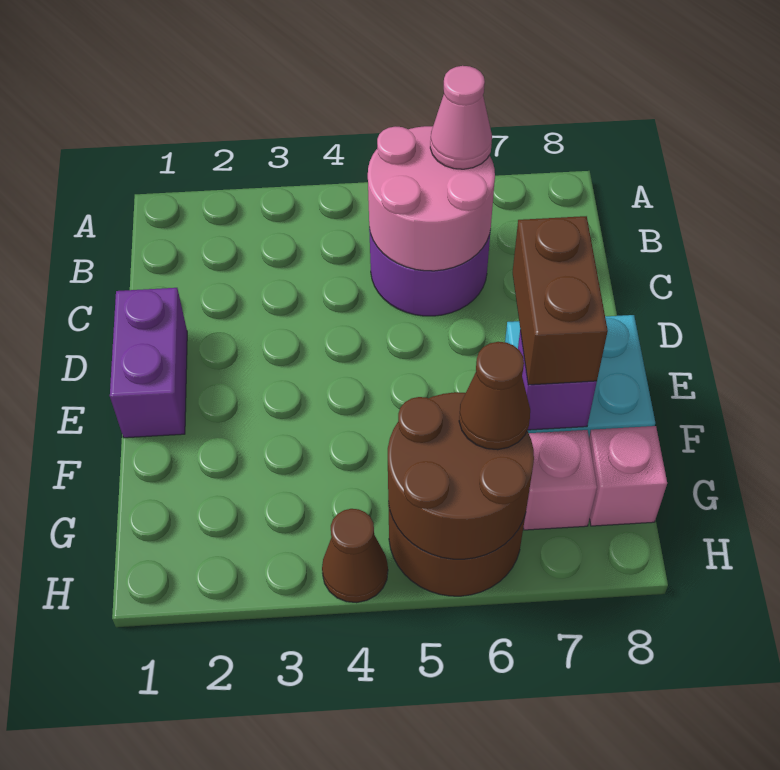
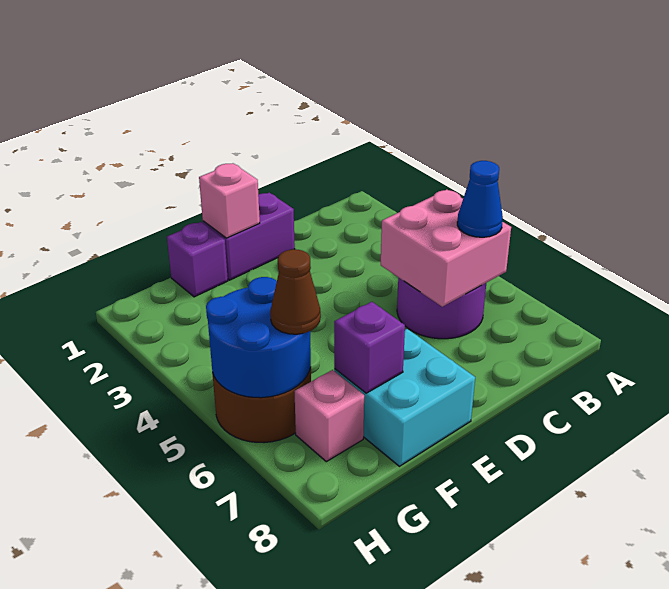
pink 2x2 round brick [368,126,495,271] -> pink 2x2 brick [381,190,511,307]
pink 1x1 cone [430,66,492,169] -> blue 1x1 cone [457,161,503,237]
brown 1x2 brick [513,216,608,385] -> none
none -> purple 1x1 brick [167,222,228,297]
brown 2x2 round brick [388,392,534,559] -> blue 2x2 round brick [206,277,311,398]
pink 1x1 brick [589,426,667,526] -> pink 1x1 brick moved to [199,163,260,238]
brown 1x1 cone [322,509,388,603] -> none

